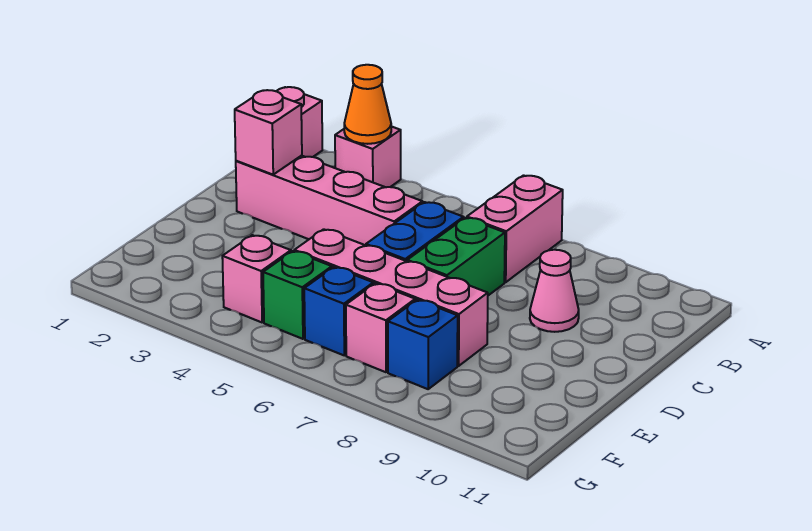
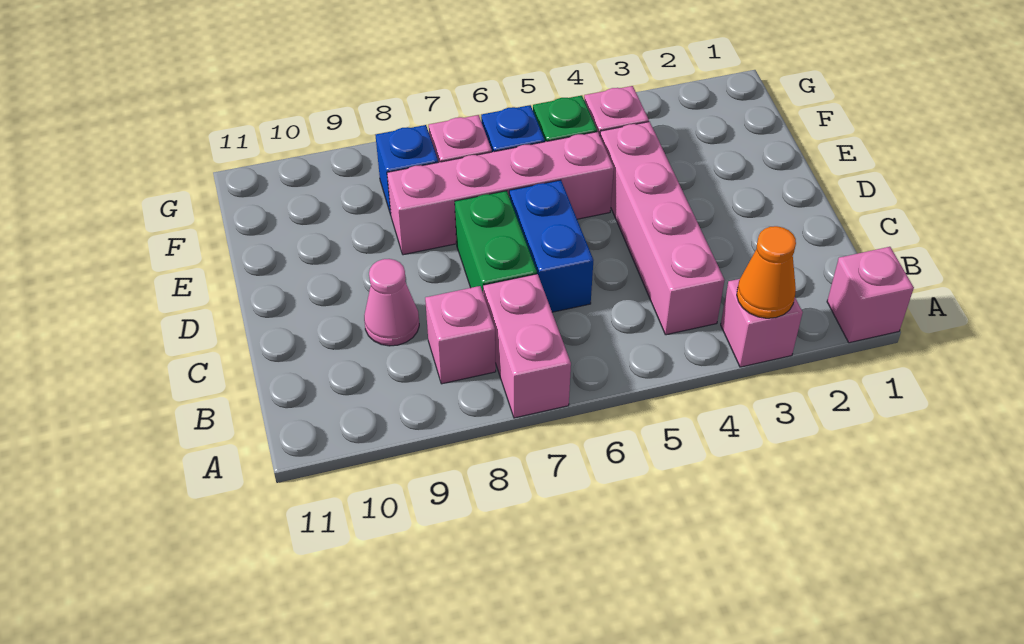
pink 1x4 brick [236,155,423,245] -> pink 1x4 brick turned to [600,122,725,335]
pink 1x1 brick [235,90,302,175] -> pink 1x1 brick moved to [425,286,496,384]

